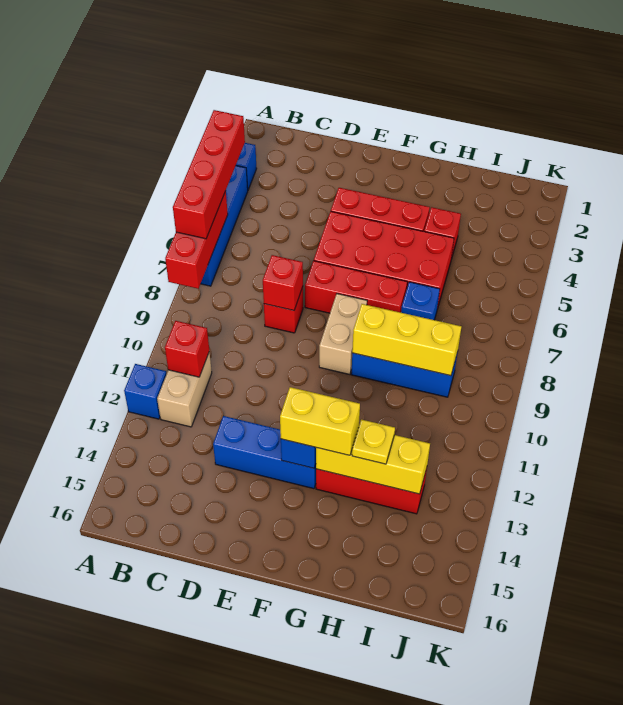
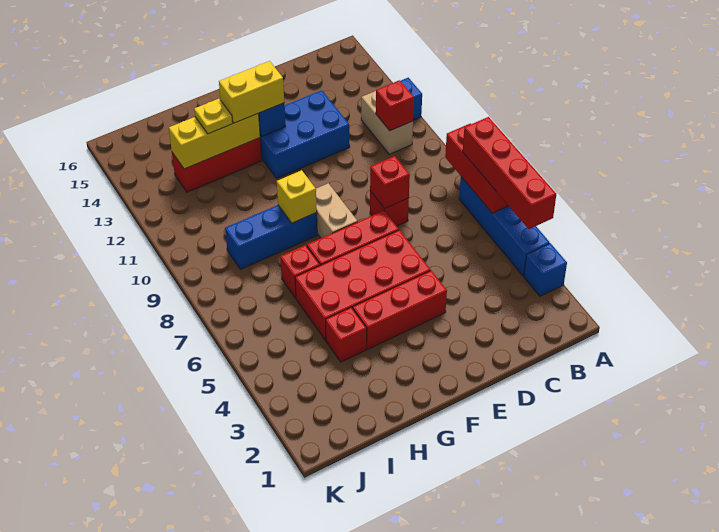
blue 1x3 brick [213,416,316,489] -> blue 2x3 brick [260,90,350,178]
yellow 1x3 brick [352,304,461,376] -> yellow 1x1 brick [277,170,317,223]
blue 1x1 brick [401,282,440,320] -> red 1x1 brick [280,245,320,298]

